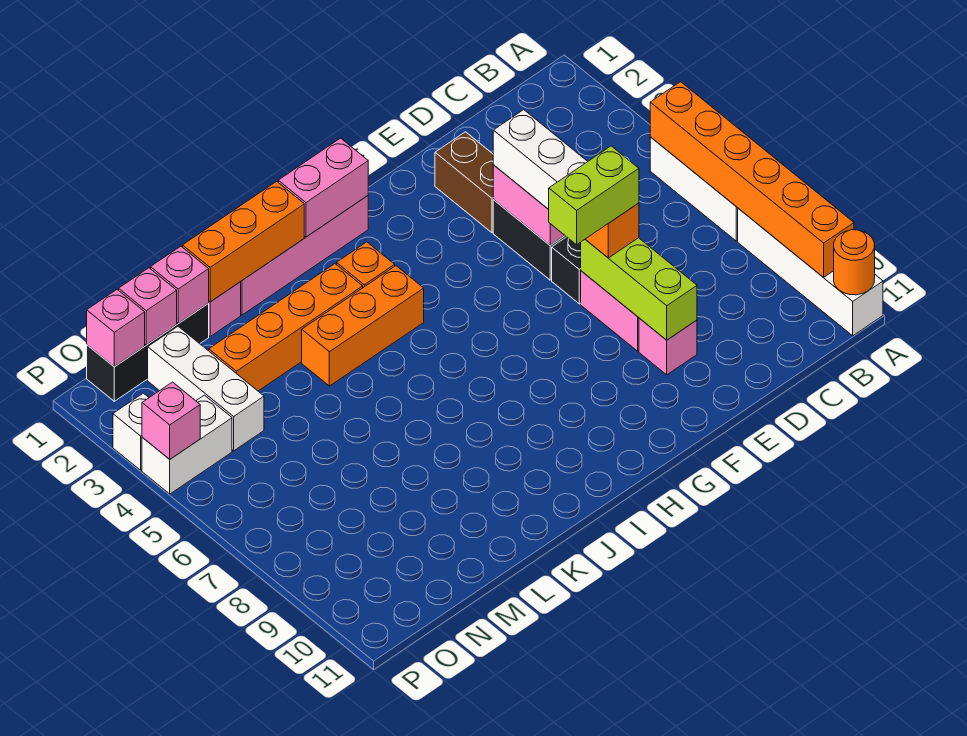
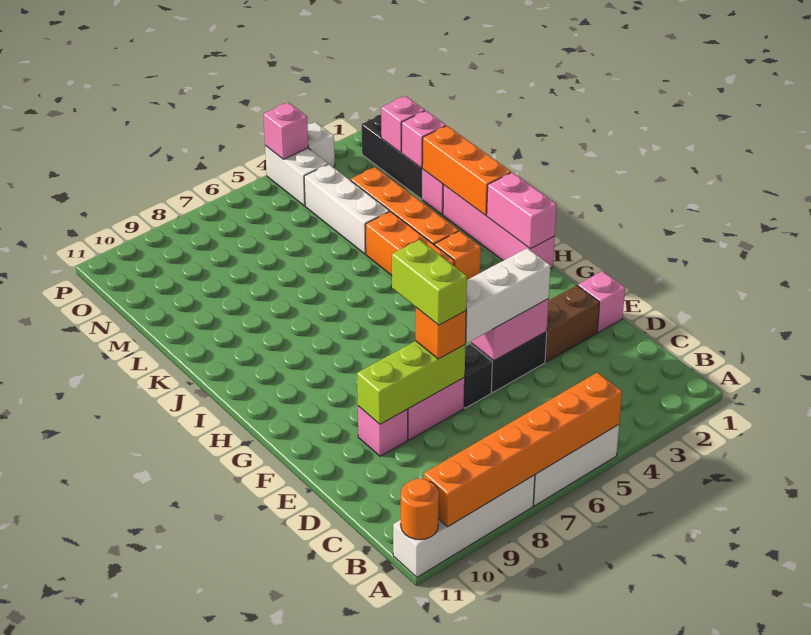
white 1x3 brick [148,326,264,451] -> white 1x3 brick turned to [304,164,390,254]
pink 1x1 brick [87,290,145,367] -> pink 1x1 brick moved to [578,271,625,332]

